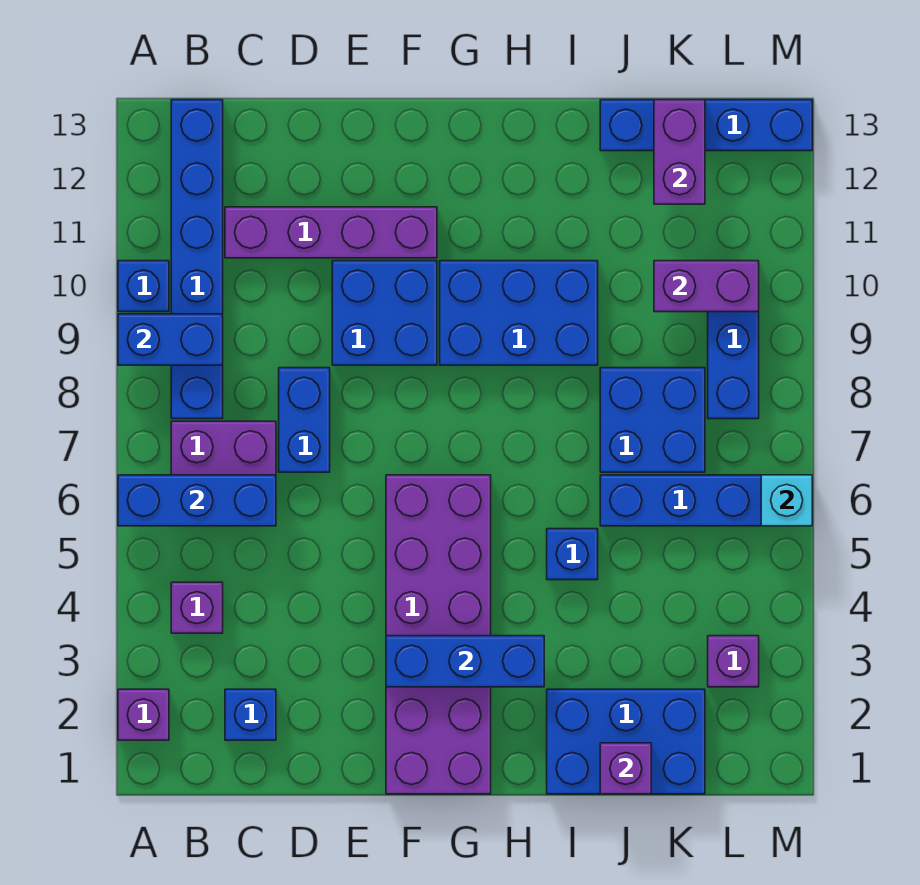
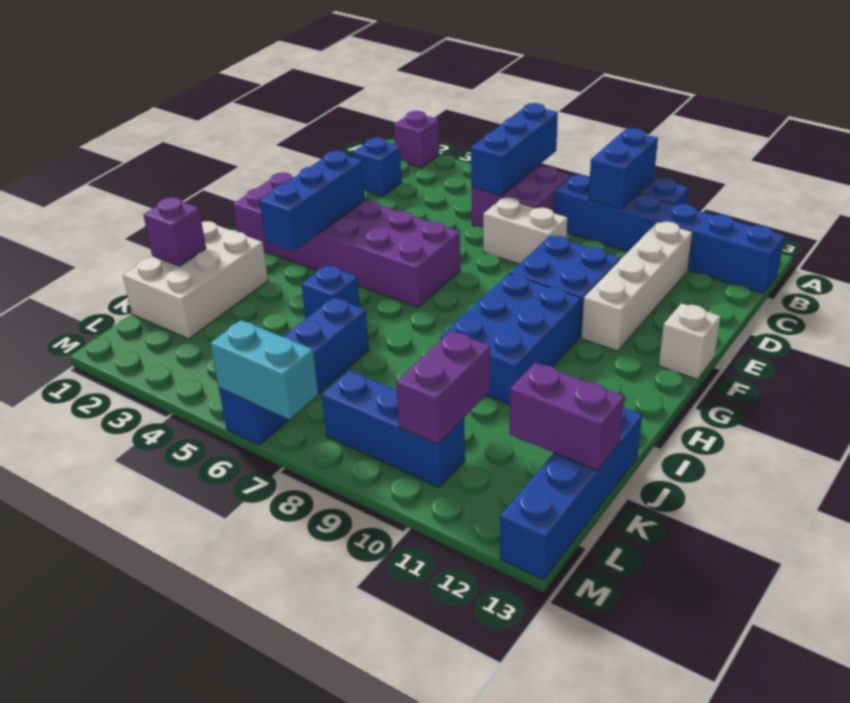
purple 1x1 brick [171,582,223,633] -> none
purple 1x4 brick [225,207,437,258] -> white 1x4 brick [582,222,693,351]
blue 1x2 brick [279,368,330,472] -> white 1x2 brick [483,198,567,264]
none -> white 1x1 brick [659,303,721,380]
blue 2x3 brick [547,689,705,794] -> white 2x3 brick [123,221,268,339]
blue 2x2 brick [600,368,705,472] -> none
purple 1x1 brick [708,636,759,687] -> none
cyan 1x1 brick [761,475,812,526] -> cyan 1x2 brick [210,320,318,419]

